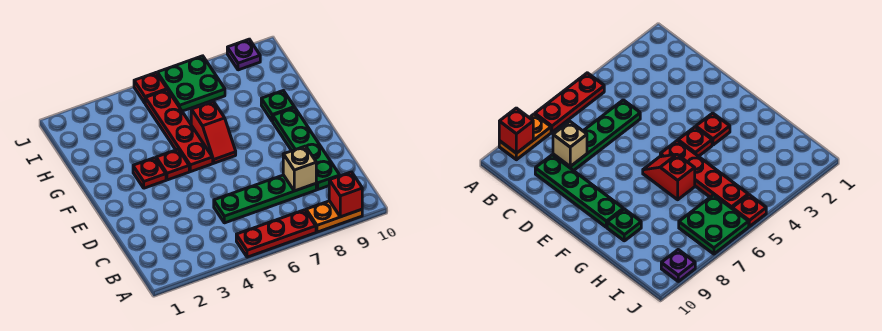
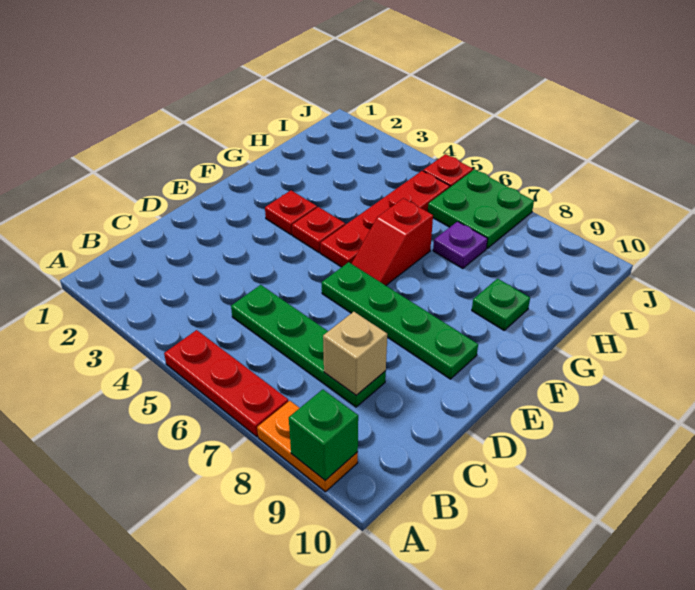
red 1x1 brick [329,172,362,217] -> green 1x1 brick [289,389,358,480]
green 1x4 plate [273,108,340,189] -> green 1x4 plate turned to [322,262,478,379]
purple 1x1 plate [227,39,260,70] -> purple 1x1 plate moved to [433,221,488,269]

